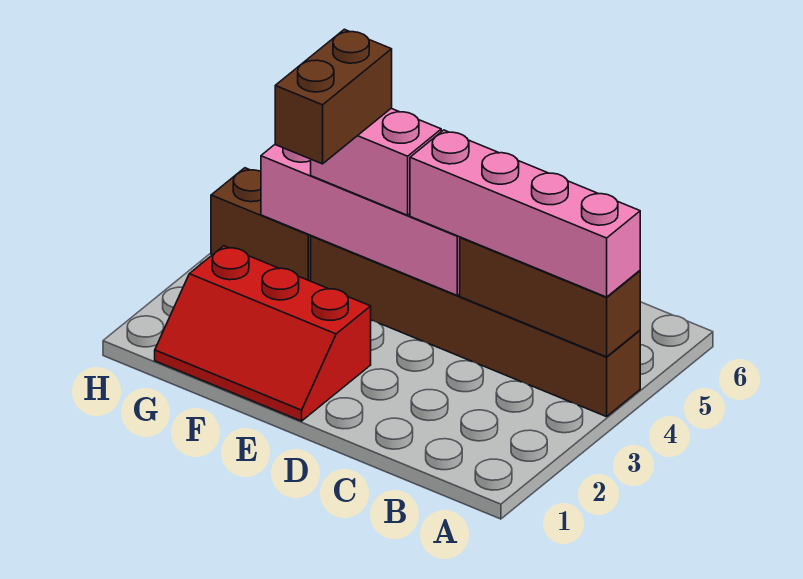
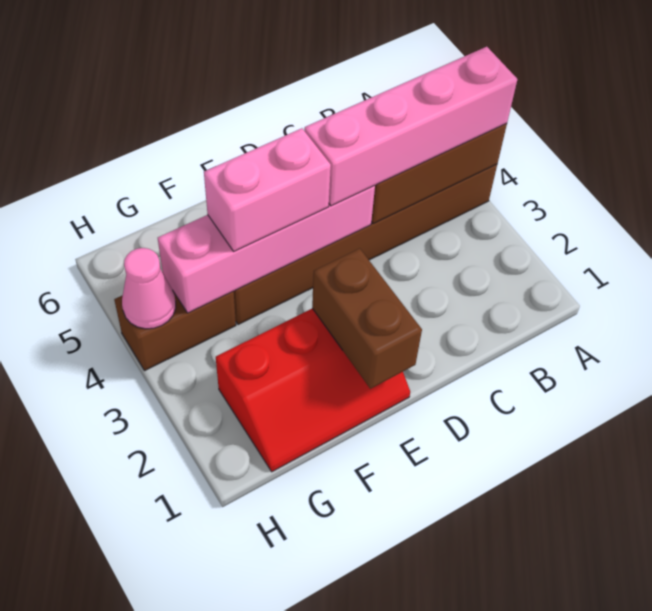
brown 1x2 brick [275,29,392,164] -> brown 1x2 brick moved to [312,248,422,389]
none -> pink 1x1 cone [122,248,176,329]

